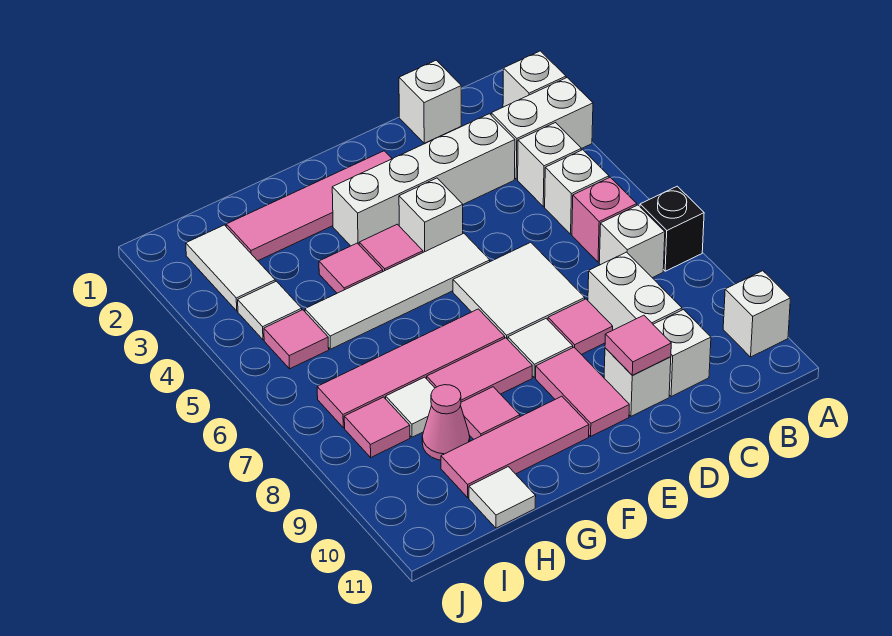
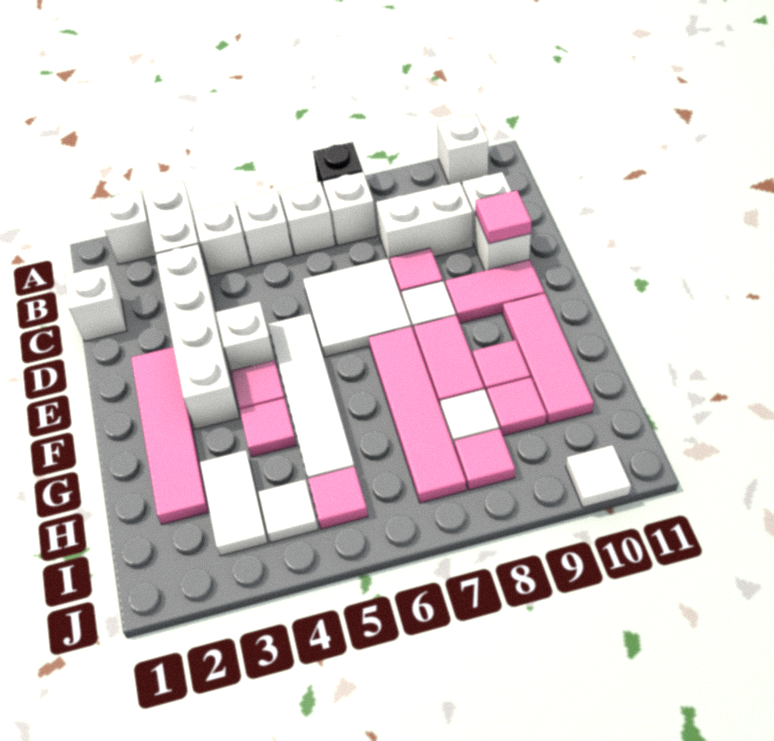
pink 1x1 brick [572,177,637,262] -> white 1x1 brick [280,182,335,256]
pink 1x1 cone [422,385,470,460] -> pink 1x1 tile [487,377,547,436]
white 1x1 tile [469,467,536,528] -> white 1x1 tile moved to [566,445,631,507]
white 1x2 tile [186,225,275,311] -> white 1x2 tile turned to [200,450,268,556]

